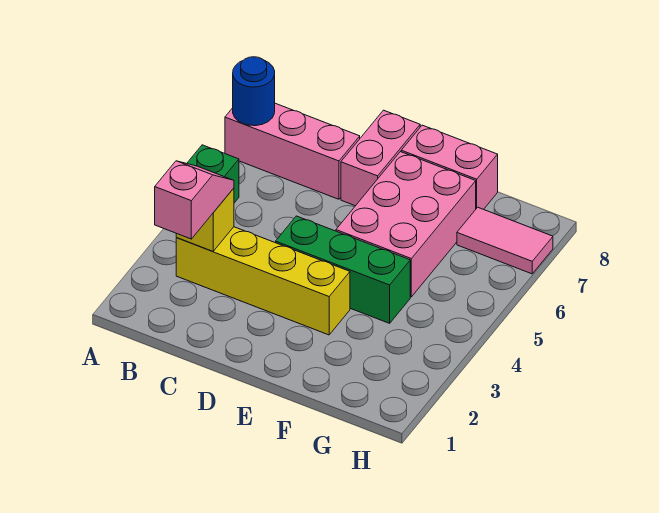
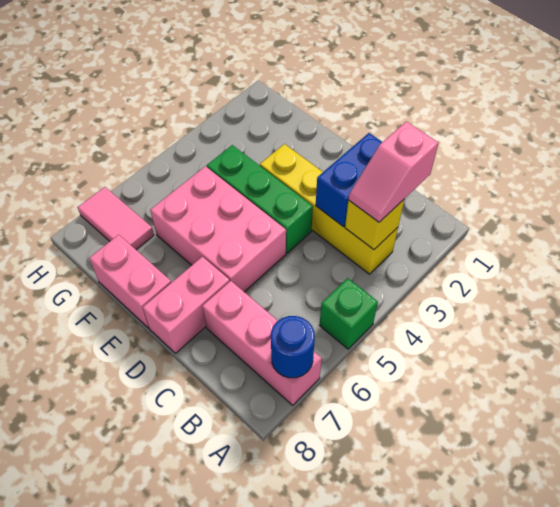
none -> blue 1x2 brick [316,133,382,227]
pink 2x3 brick [336,152,476,297] -> pink 2x3 brick turned to [150,166,286,292]

